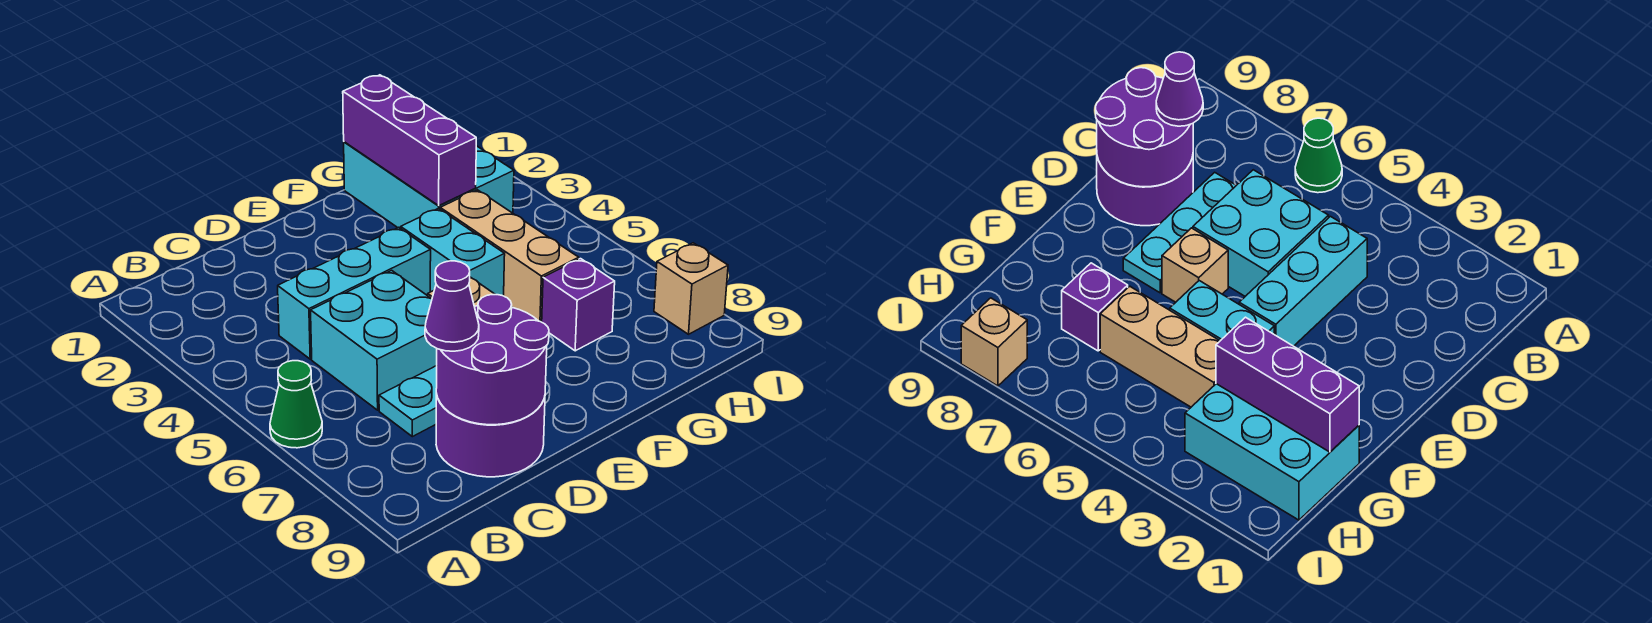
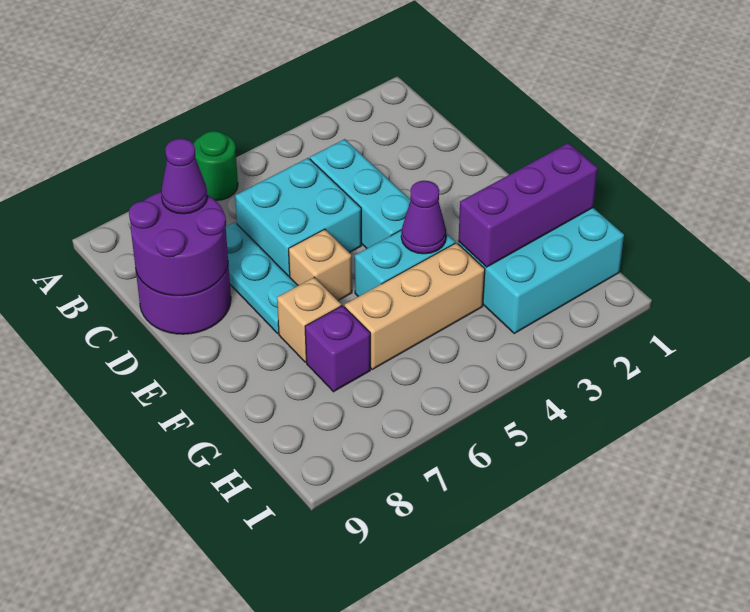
green 1x1 cone [270,361,322,448] -> green 1x1 round brick [194,131,238,201]
none -> purple 1x1 cone [401,181,446,254]
tan 1x1 brick [654,243,728,334] -> tan 1x1 brick moved to [277,277,341,362]

